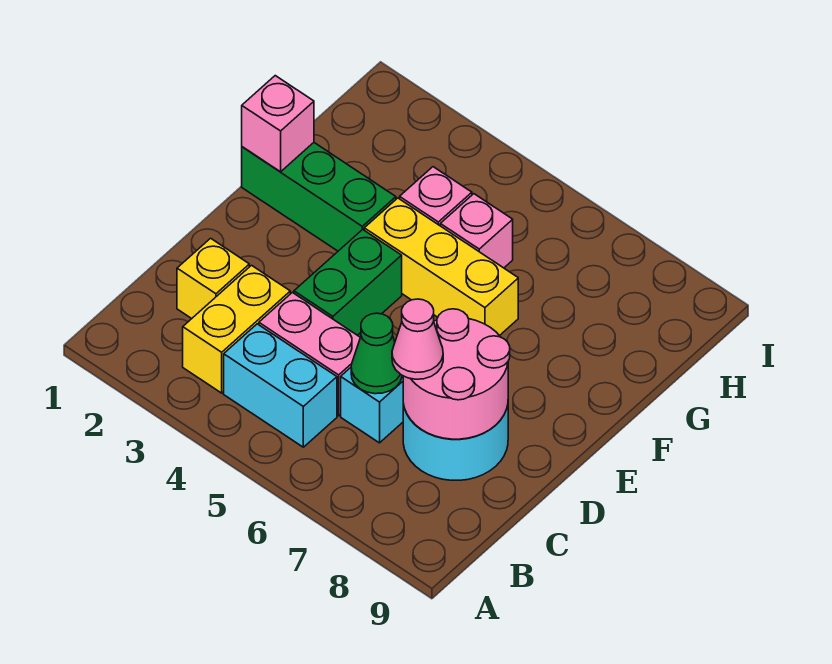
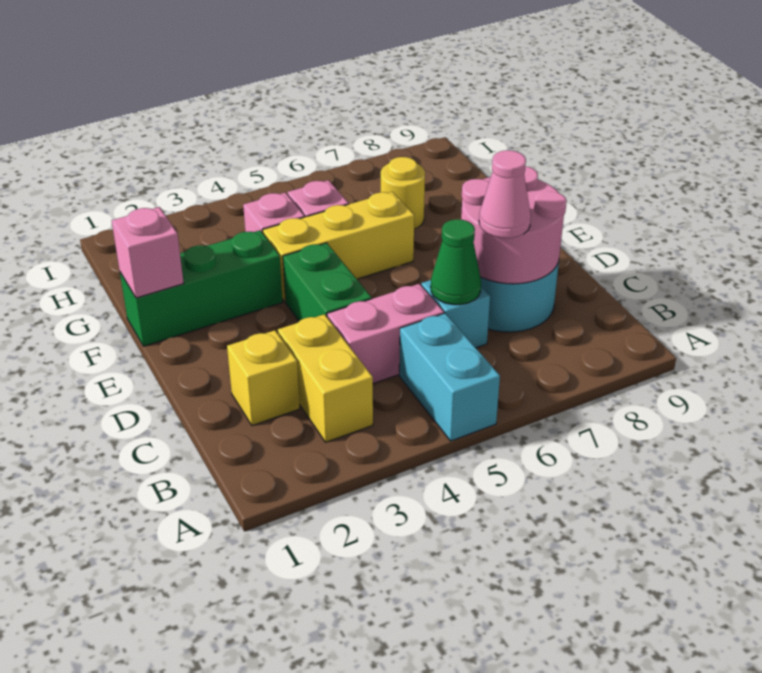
cyan 1x2 brick [224,324,337,447] -> cyan 1x2 brick turned to [399,313,500,441]
none -> yellow 1x1 round brick [381,157,425,229]

